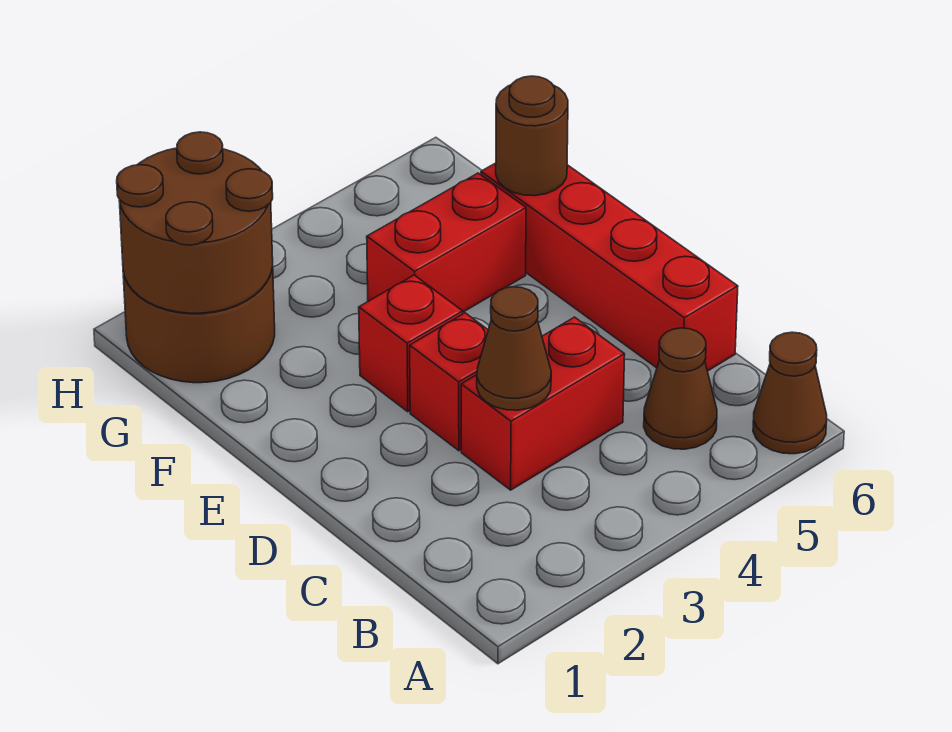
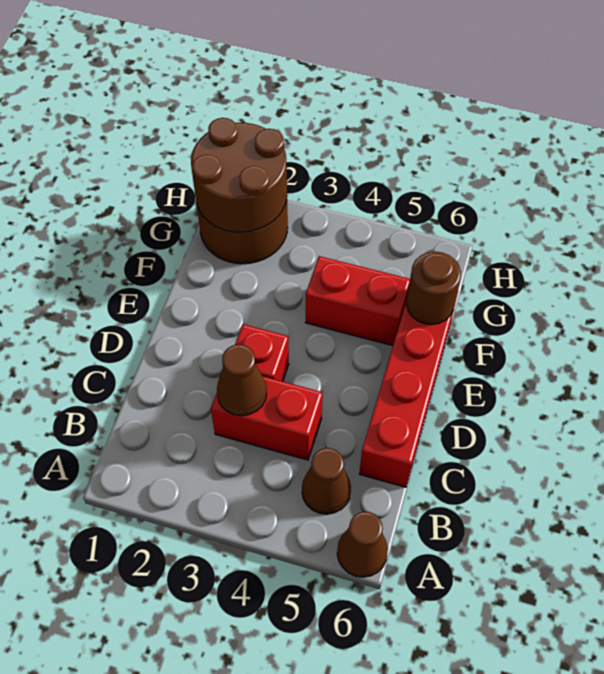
red 1x1 brick [359,275,463,412] -> none

